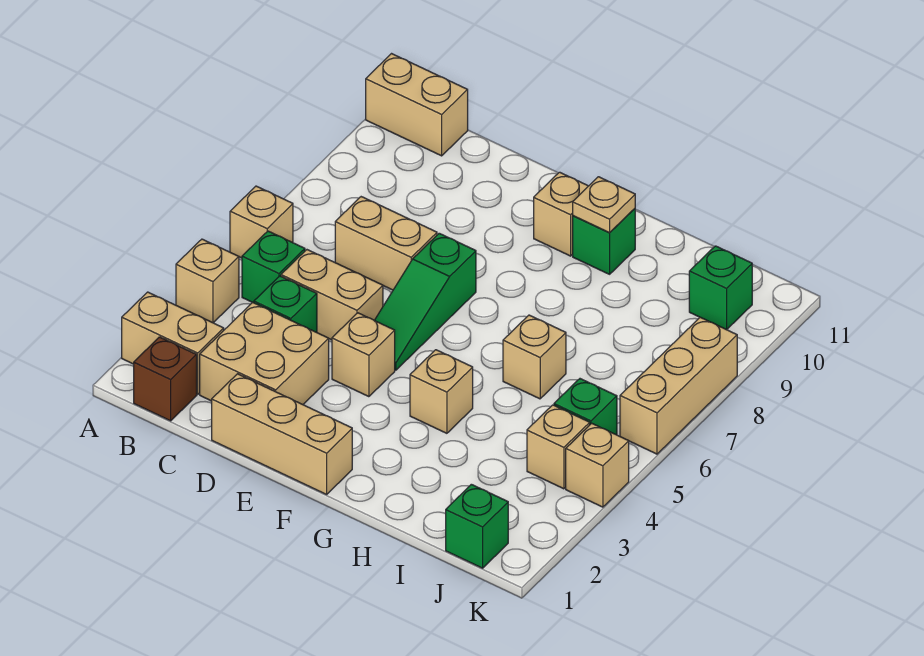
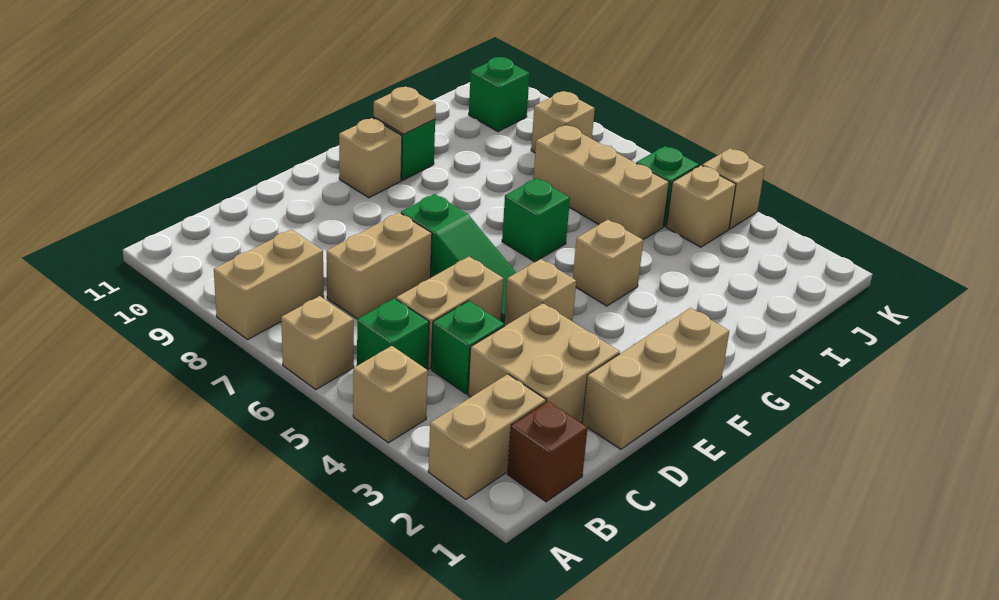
tan 1x2 brick [366,54,468,156] -> tan 1x2 brick moved to [214,229,324,340]
tan 1x1 brick [503,315,566,399] -> tan 1x1 brick moved to [531,91,595,153]
green 1x1 brick [446,484,508,568] -> green 1x1 brick moved to [502,178,570,262]
tan 1x3 brick [620,317,737,454] -> tan 1x3 brick moved to [533,125,669,240]

